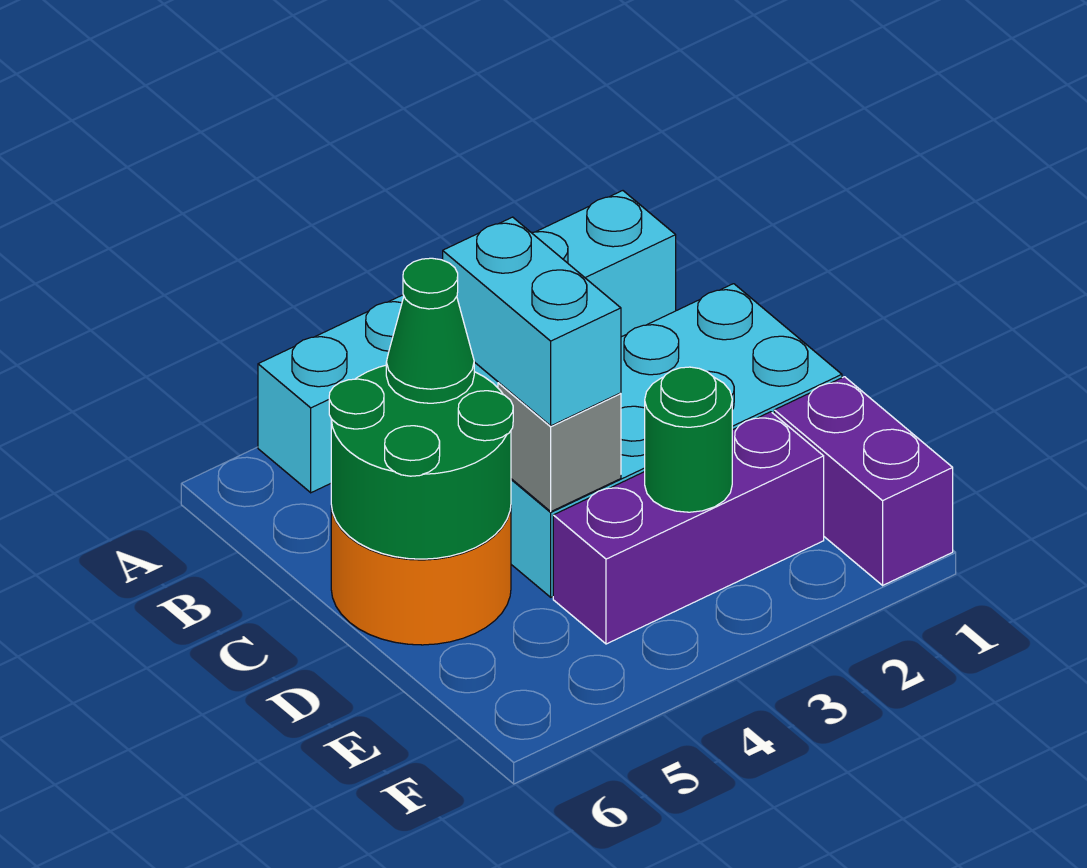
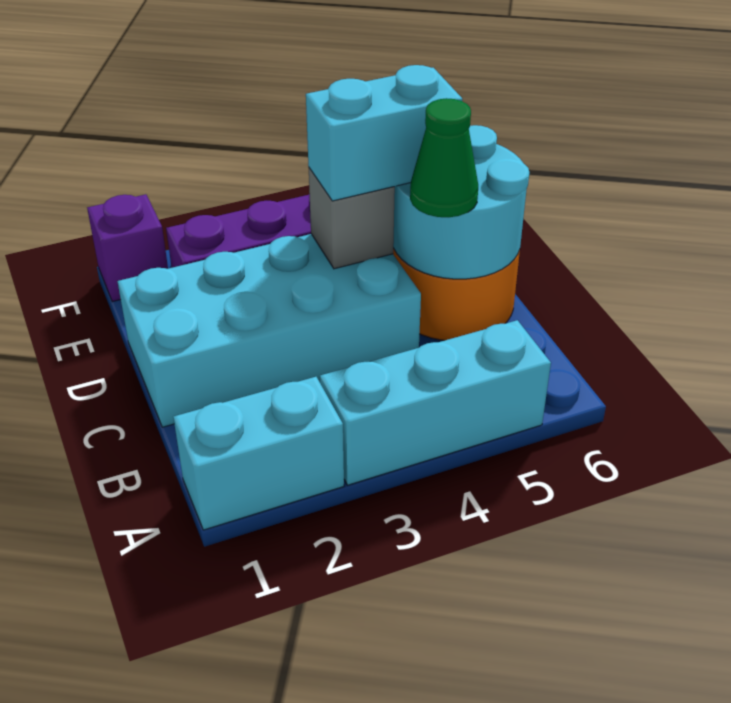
cyan 1x2 brick [443,217,621,426] -> cyan 1x2 brick turned to [306,65,462,201]
green 2x2 round brick [329,365,513,559] -> cyan 2x2 round brick [393,125,529,279]
purple 1x2 brick [774,377,953,585] -> purple 1x1 brick [87,194,168,302]
green 1x1 round brick [645,367,732,512] -> none

